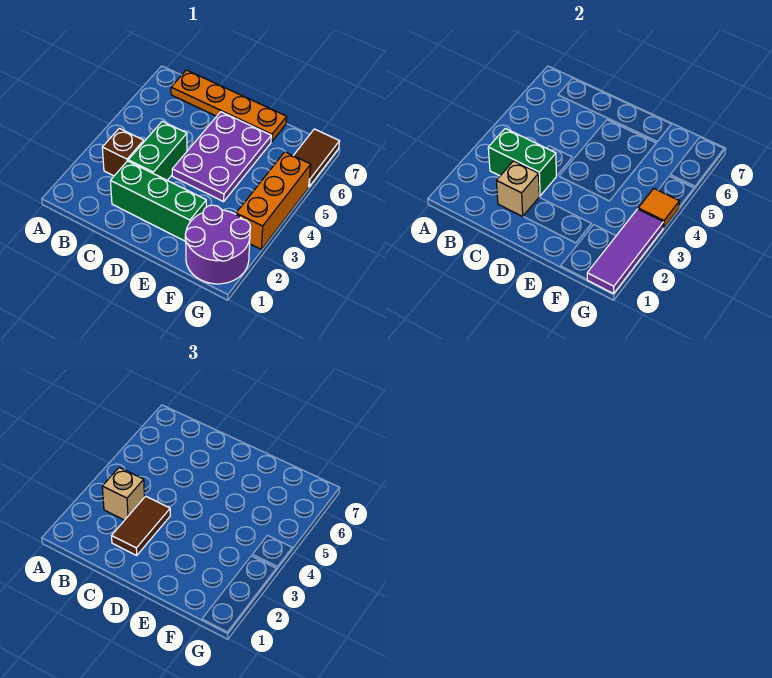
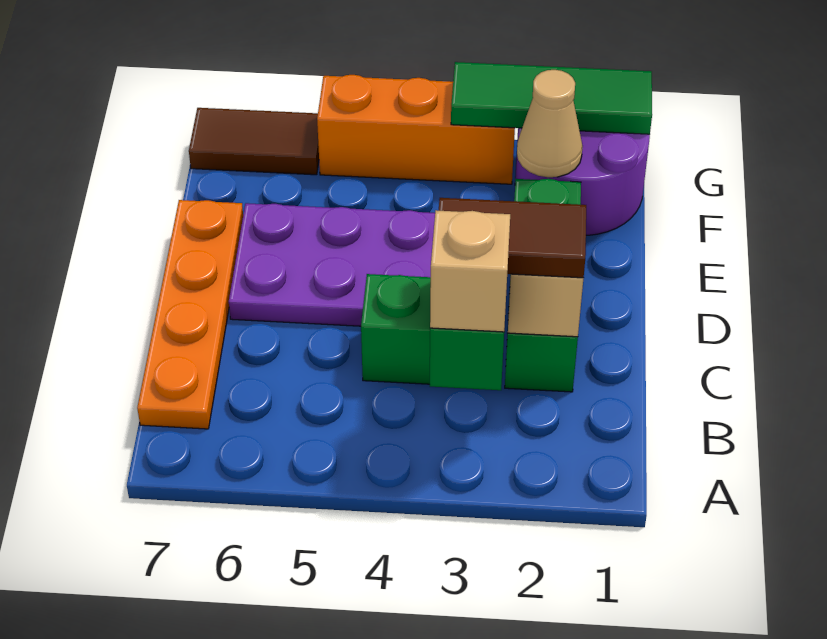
brown 1x1 brick [102,128,144,176] -> none
none -> tan 1x1 cone [517,70,583,177]
purple 1x3 tile [587,209,663,294] -> green 1x3 tile [451,62,652,134]
orange 1x1 tile [638,189,679,228] -> none

